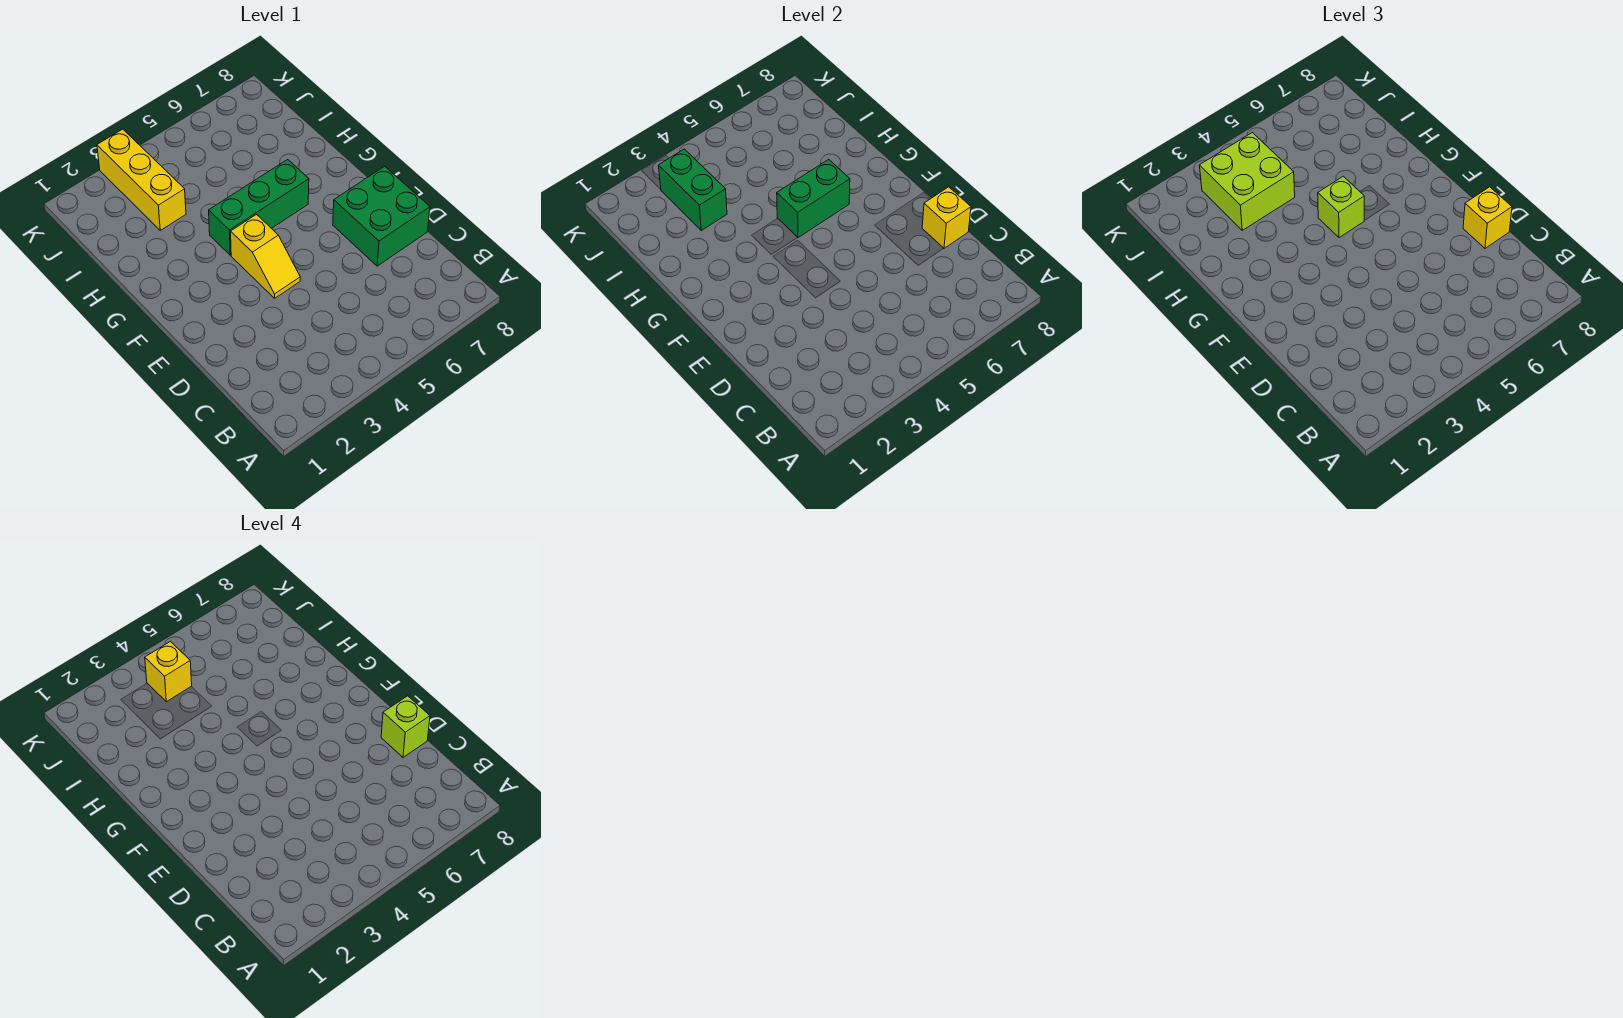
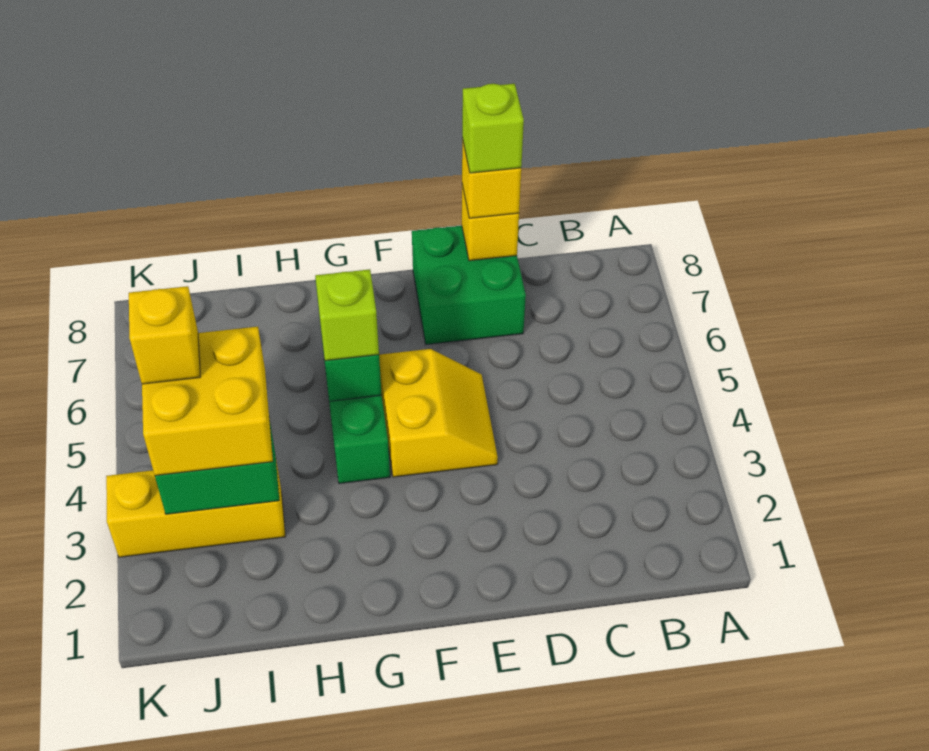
yellow 1x2 slope [231,215,300,298] -> yellow 2x2 slope [379,349,498,477]
lime 2x2 brick [1199,133,1295,230] -> yellow 2x2 brick [142,327,273,476]

